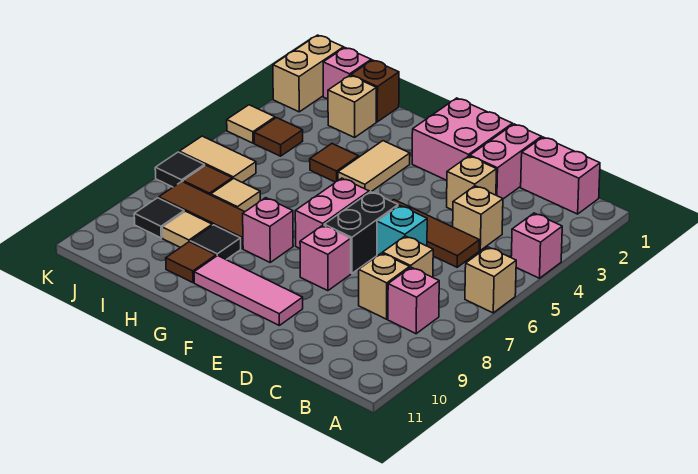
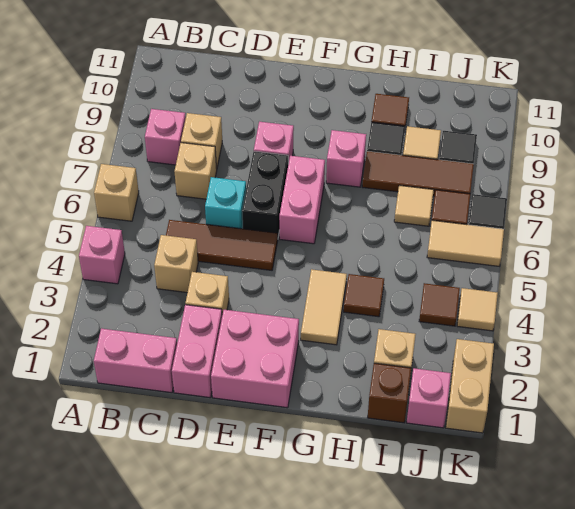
pink 1x3 tile [194,256,303,325] -> none

